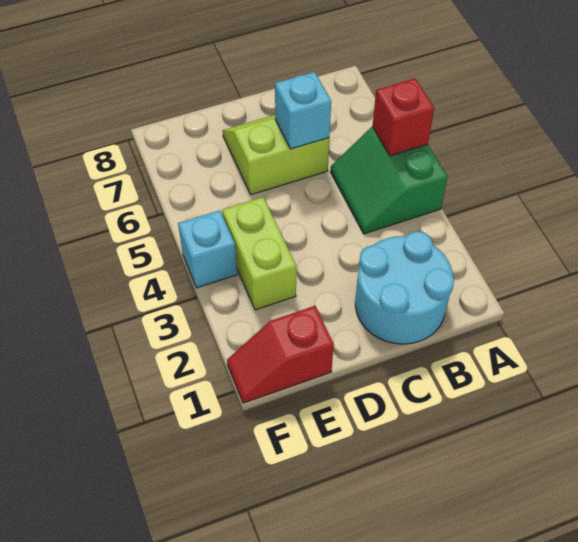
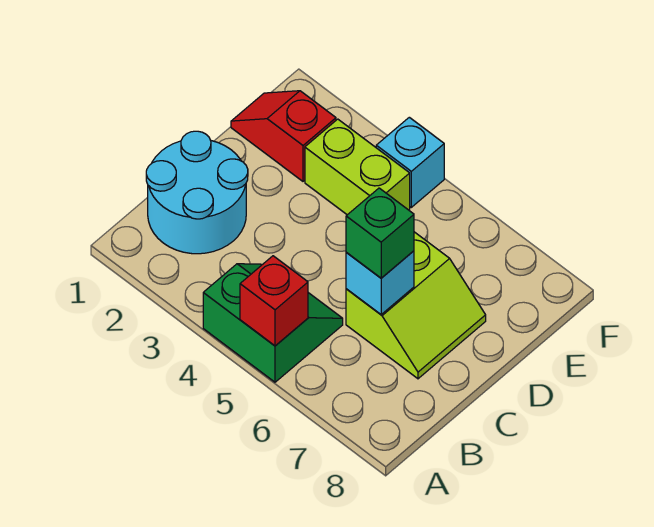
none -> green 1x1 brick [346,188,414,278]
red 1x2 slope [227,306,334,403] -> red 1x2 slope turned to [231,91,336,181]

